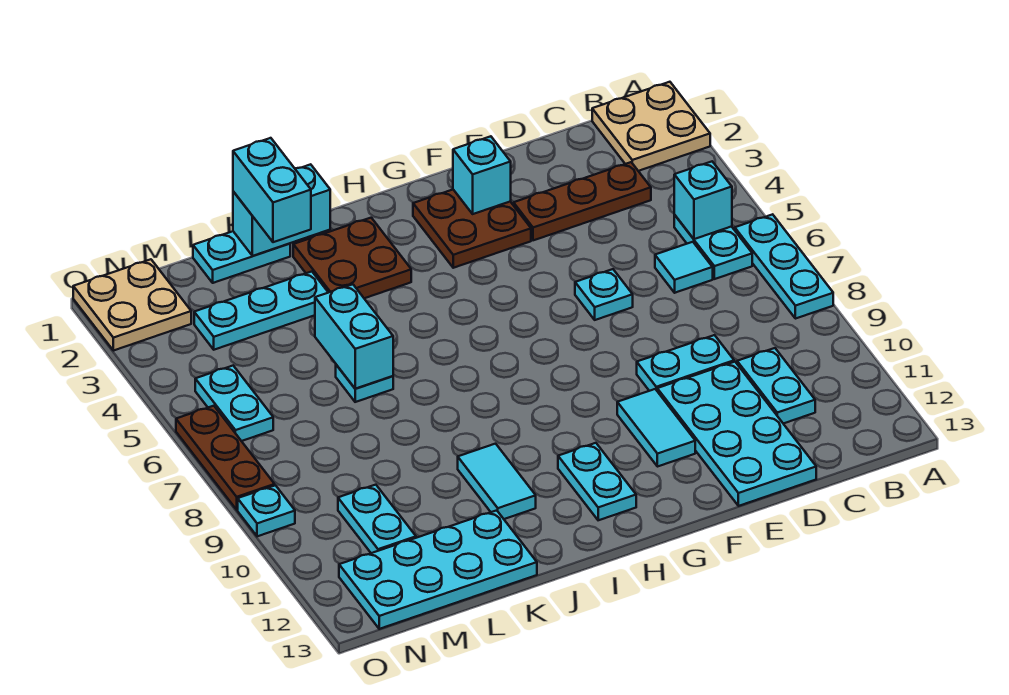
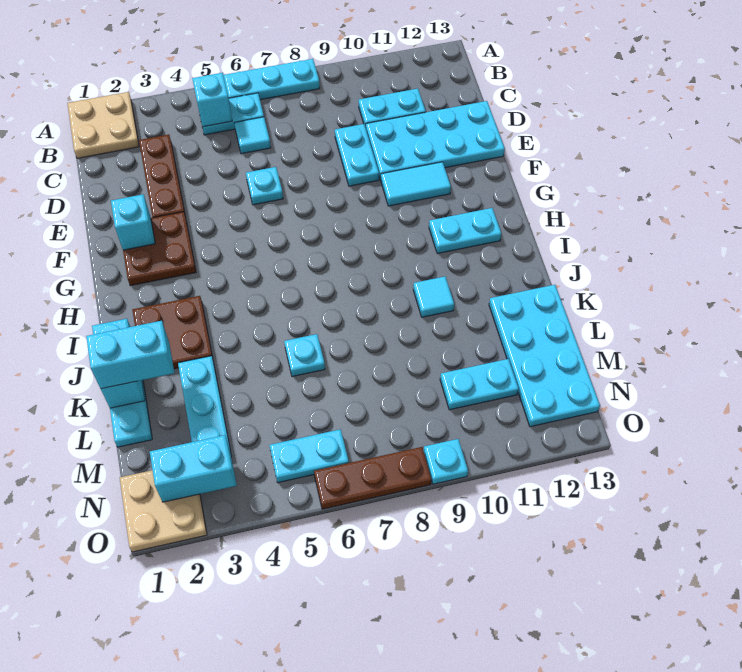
cyan 1x2 tile [458,444,536,519] -> cyan 1x1 tile [413,277,454,317]
cyan 1x2 brick [315,284,393,389] -> cyan 1x2 brick moved to [150,435,237,502]

